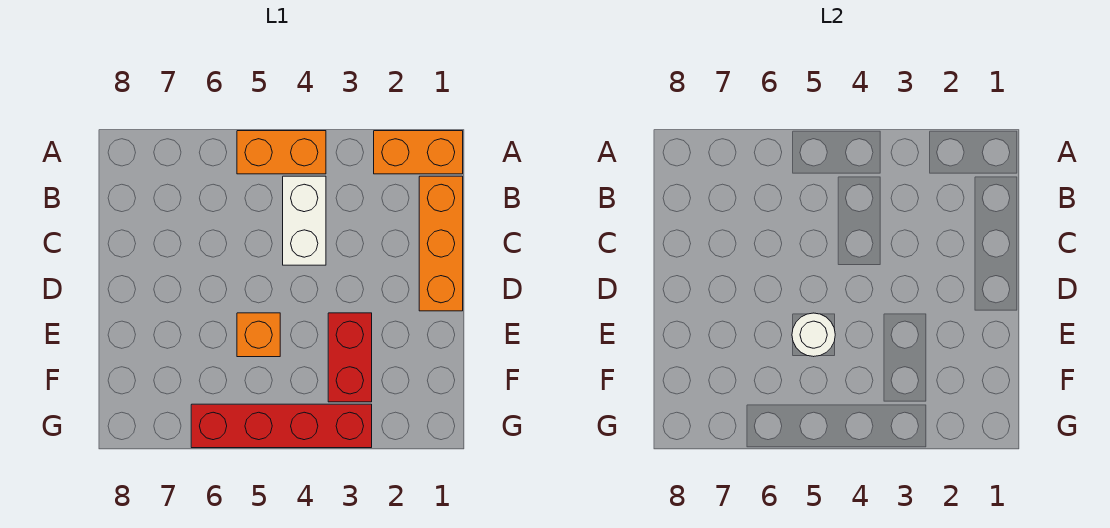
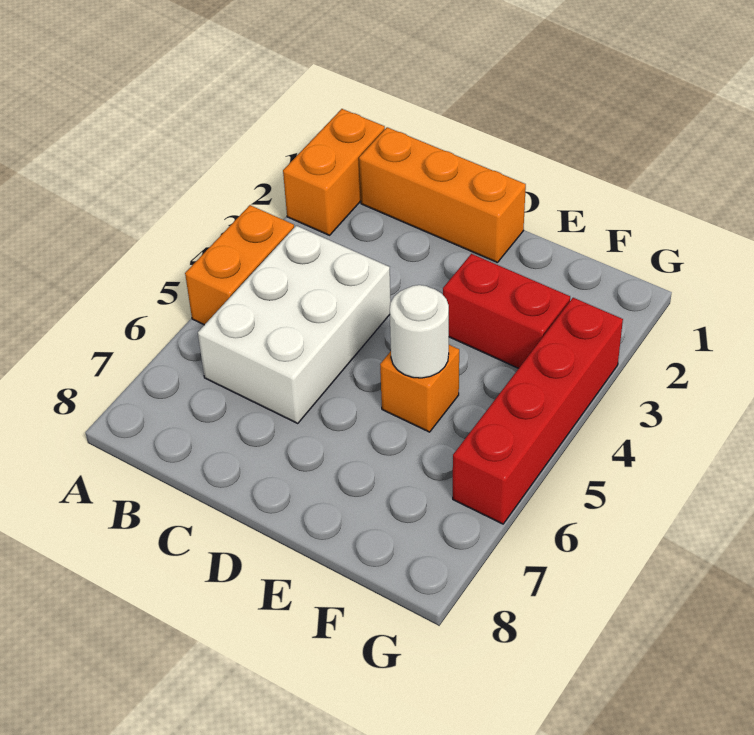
white 1x2 brick [283,176,326,265] -> white 2x3 brick [198,226,391,423]

